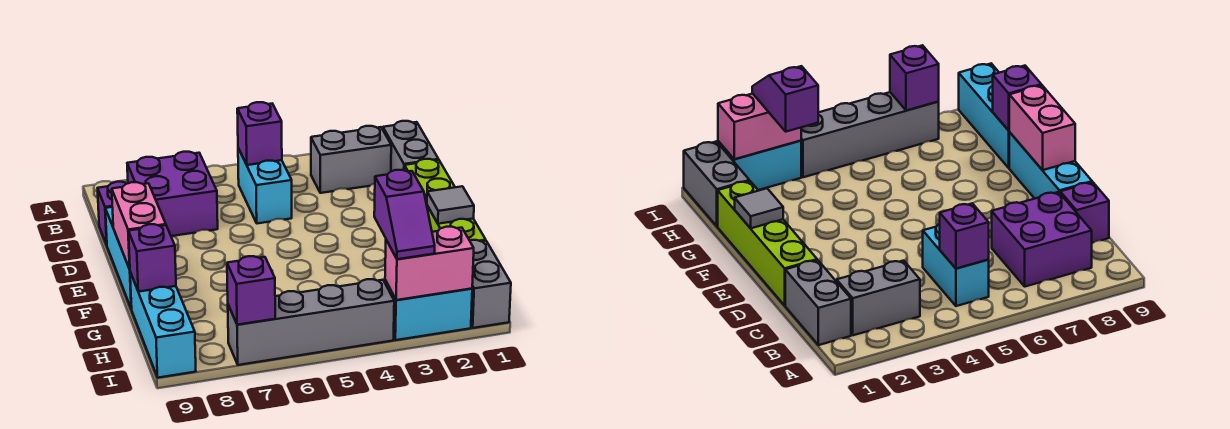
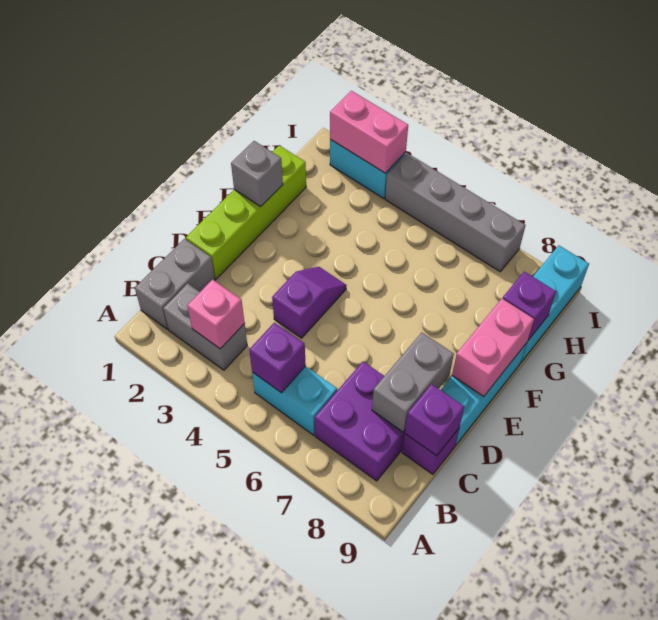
none -> pink 1x1 brick [187,280,245,349]
cyan 1x2 brick [238,148,292,223] -> cyan 1x2 brick turned to [252,366,337,435]
grey 1x1 tile [427,186,474,224] -> grey 1x1 brick [231,141,283,206]
grey 1x2 brick [470,240,511,328] -> grey 1x2 brick moved to [372,333,454,432]
purple 1x2 slope [374,170,435,259] -> purple 1x2 slope moved to [272,267,347,338]
purple 1x1 brick [227,256,275,325] -> purple 1x1 brick moved to [405,384,464,456]

